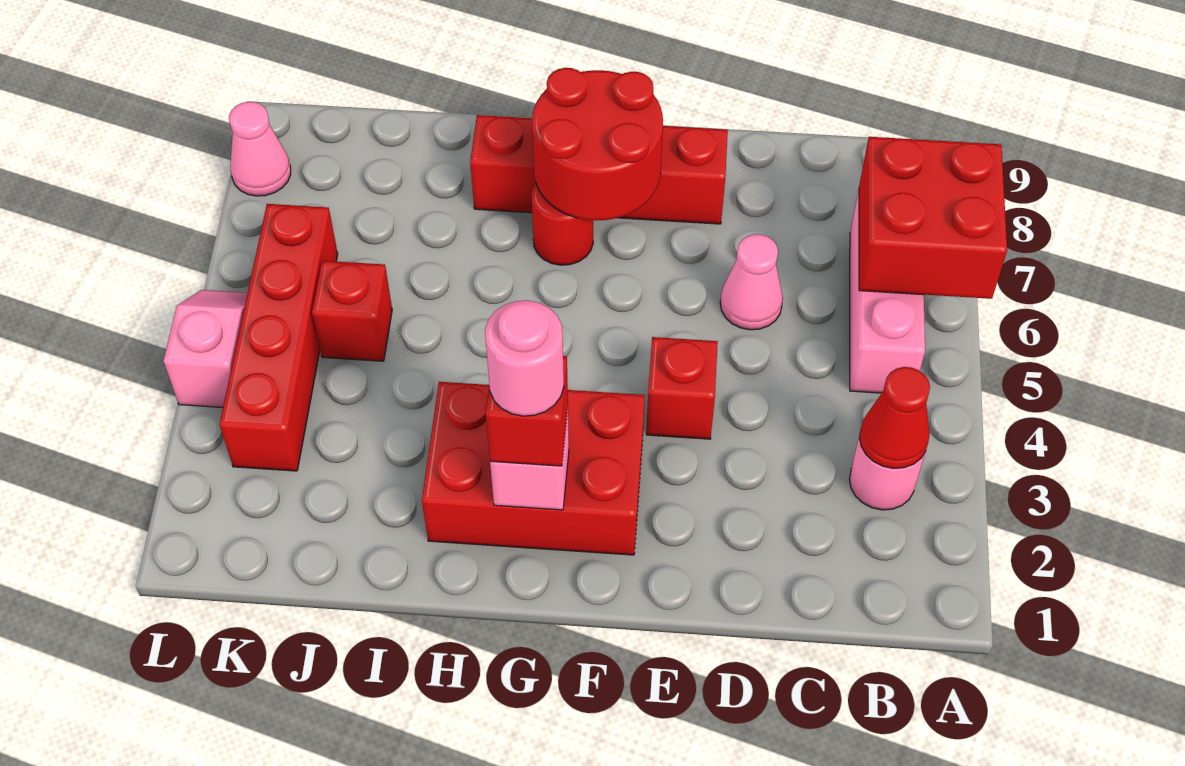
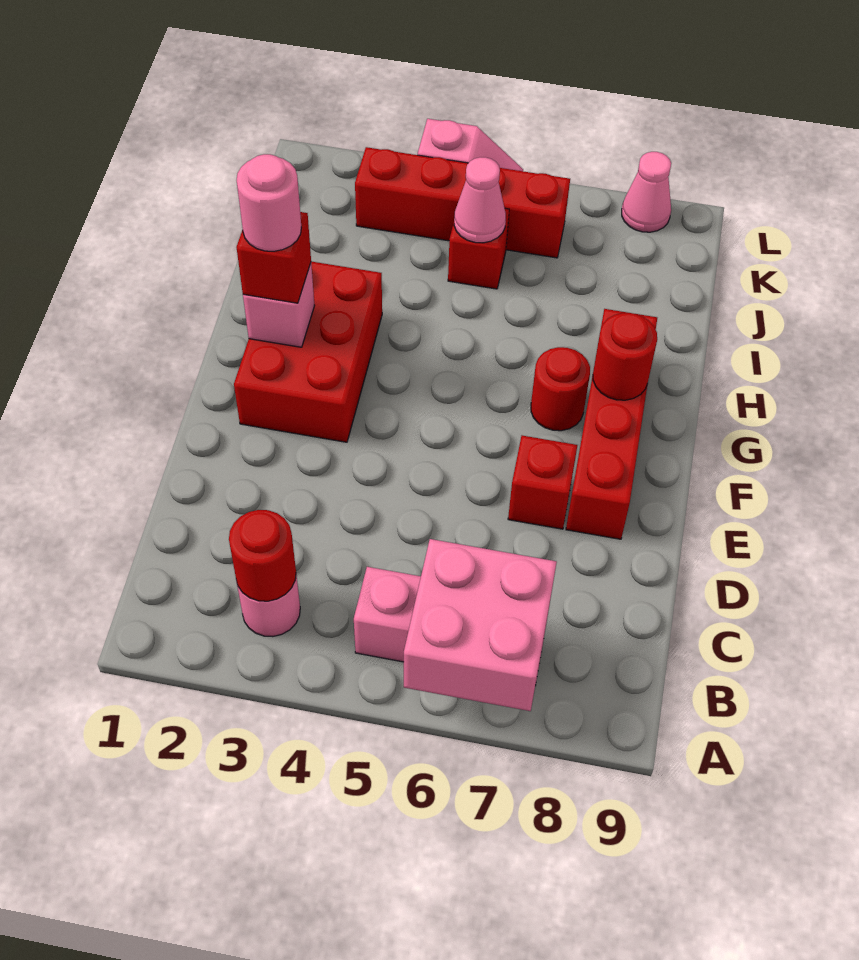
red 2x2 brick [859,137,1007,299] -> pink 2x2 brick [404,539,557,711]
red 1x1 cone [859,367,930,468] -> red 1x1 round brick [229,510,296,601]
pink 1x1 cone [720,234,783,330] -> pink 1x1 cone moved to [454,157,506,243]
red 1x1 brick [646,337,718,439] -> red 1x1 brick moved to [508,436,577,529]
red 2x2 round brick [532,68,663,220] -> red 1x1 round brick [593,313,657,400]

